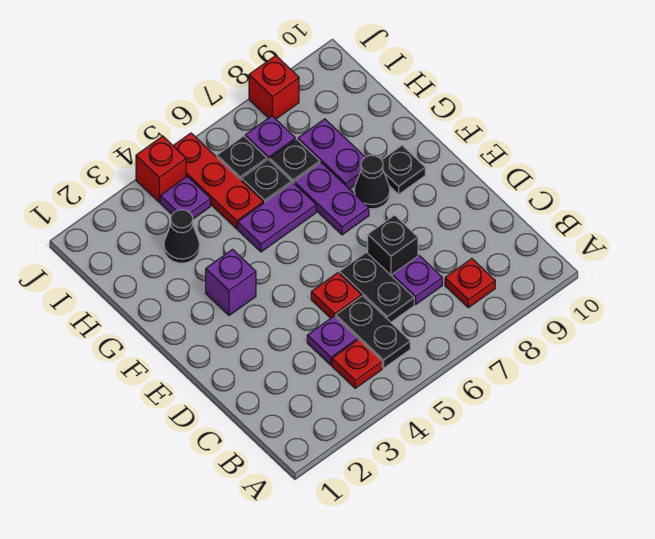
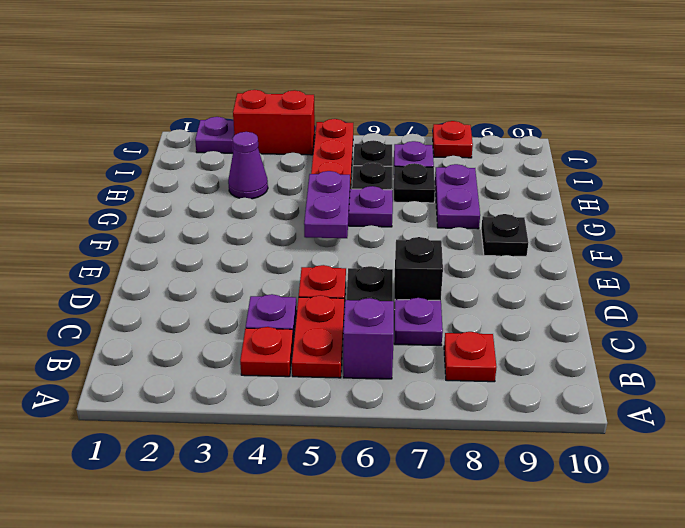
black 1x2 plate [336,296,410,368] -> red 1x2 plate [292,295,344,378]
purple 1x1 brick [206,249,256,315] -> purple 1x1 brick moved to [343,298,394,379]
purple 1x2 plate [294,163,369,235] -> purple 1x2 plate moved to [304,171,350,238]
black 1x1 cone [354,155,390,209] -> none
black 1x1 cone [164,210,200,263] -> purple 1x1 cone [228,132,268,199]
purple 1x1 plate [160,176,211,219] -> purple 1x1 plate moved to [195,117,234,153]
red 1x1 brick [136,136,186,202] -> red 1x2 brick [233,90,315,155]
red 1x1 brick [249,56,299,119] -> red 1x1 plate [433,121,473,158]

